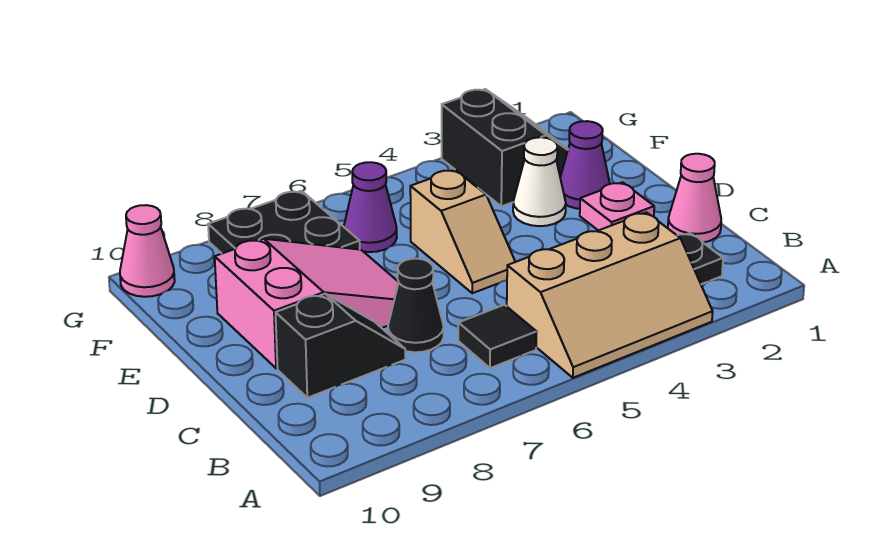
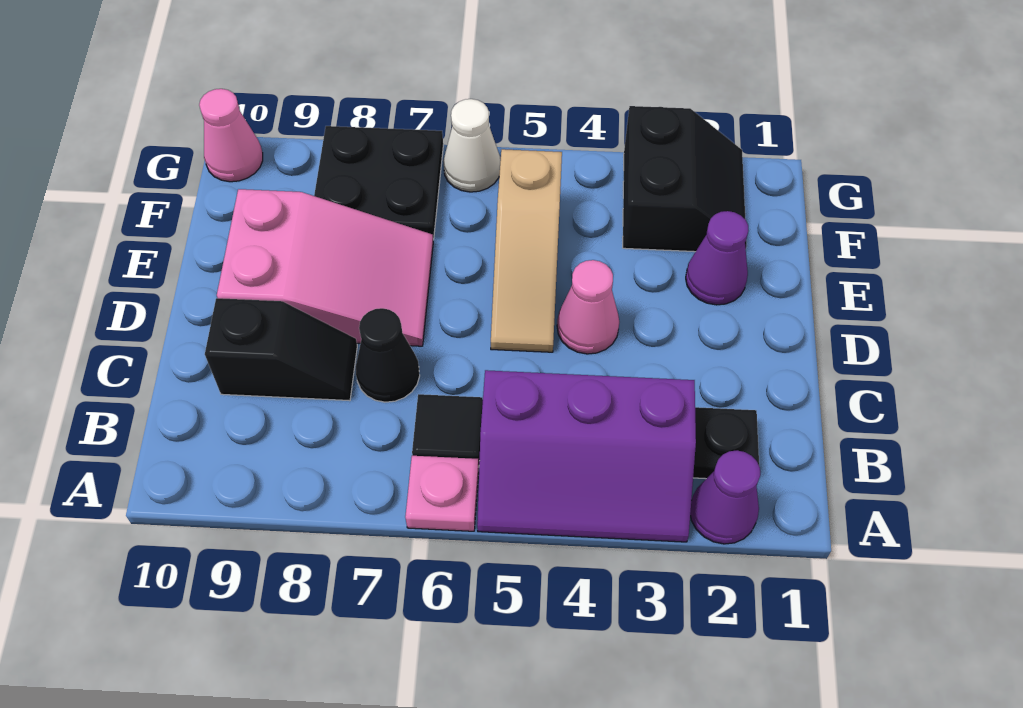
tan 2x3 slope [507,212,713,378] -> purple 2x3 slope [477,370,696,542]
pink 1x1 cone [668,154,721,243] -> pink 1x1 cone moved to [557,260,619,354]
pink 1x1 plate [580,182,654,231] -> pink 1x1 plate moved to [405,456,479,531]
tan 1x2 slope [410,170,515,293] -> tan 1x3 slope [491,149,562,352]
white 1x1 cone [513,137,566,226] -> white 1x1 cone moved to [443,99,500,192]
purple 1x1 cone [344,162,397,252] -> purple 1x1 cone moved to [690,450,760,544]

